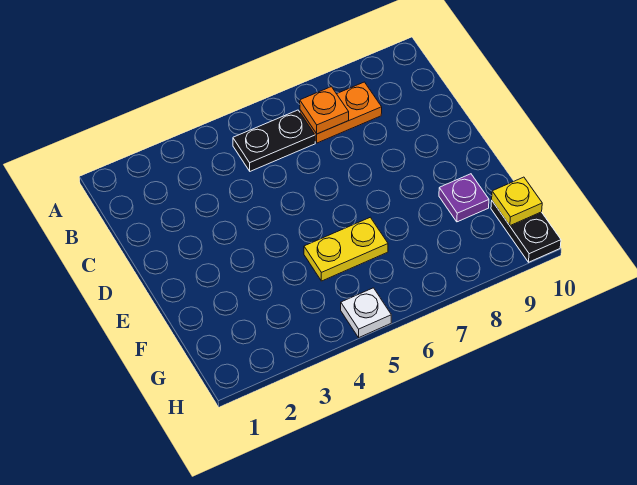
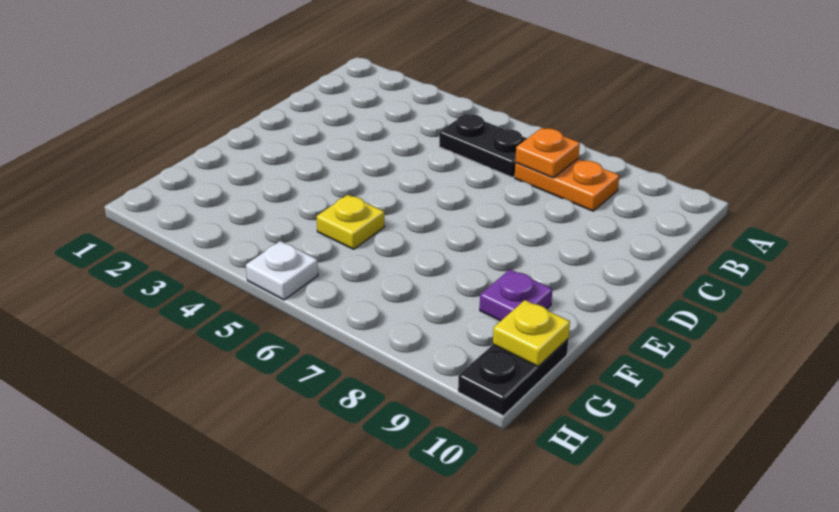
yellow 1x2 plate [304,217,388,281] -> yellow 1x1 plate [316,195,385,249]

